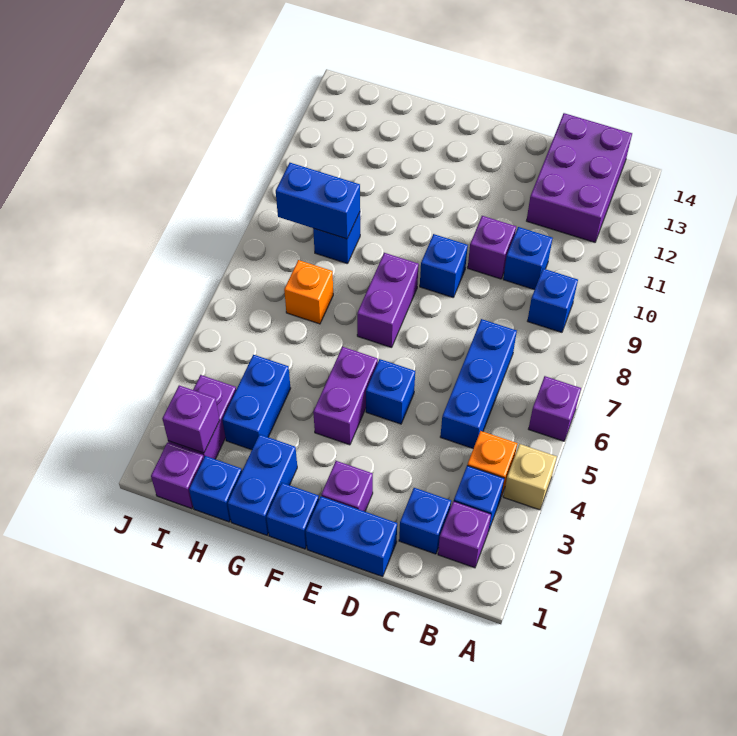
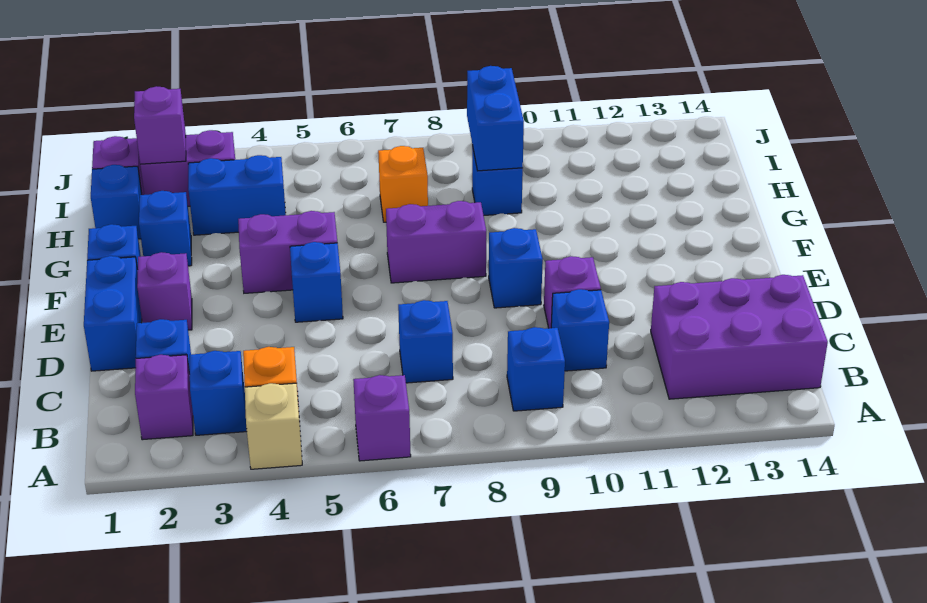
blue 1x3 brick [440,319,517,449] -> blue 1x1 brick [398,300,453,383]
blue 1x2 brick [228,434,297,535] -> blue 1x1 brick [139,191,192,266]

